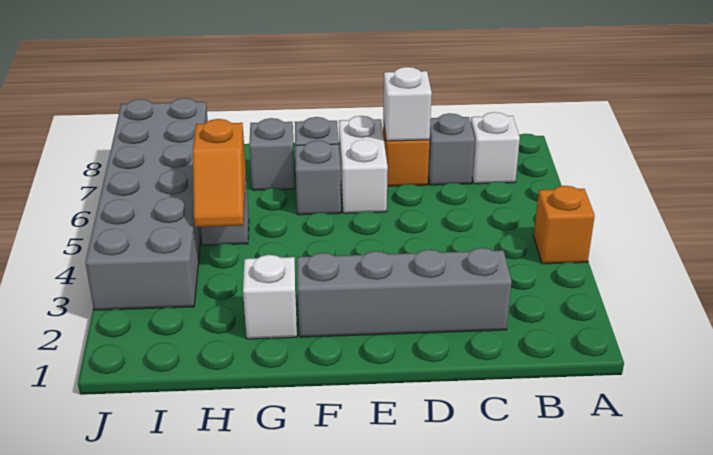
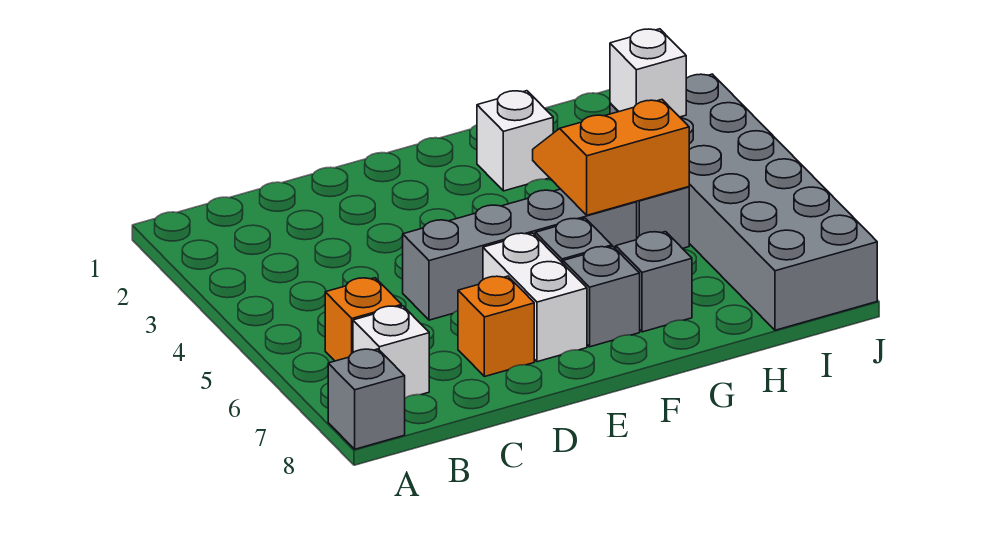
orange 1x1 brick [534,186,595,264] -> orange 1x1 brick moved to [325,278,402,361]
grey 1x4 brick [297,248,512,337] -> grey 1x4 brick moved to [403,189,637,320]
grey 1x1 brick [428,113,475,185] -> grey 1x1 brick moved to [328,349,405,449]
white 1x1 brick [383,67,432,141] -> white 1x1 brick moved to [610,29,686,117]
orange 1x2 slope [193,119,246,227] -> orange 2x2 slope [533,100,689,215]

